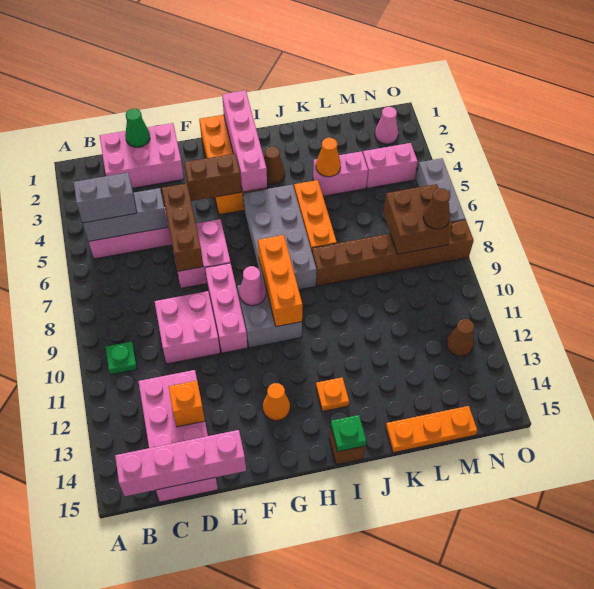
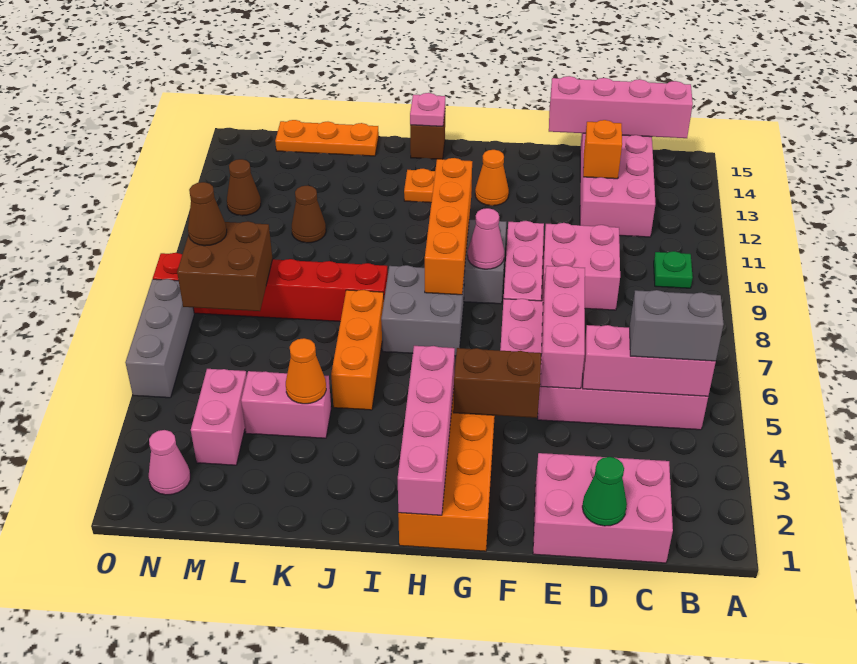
grey 1x3 brick [83,188,168,241] -> pink 1x3 brick [583,325,716,396]
brown 1x3 brick [162,183,203,271] -> pink 1x3 brick [540,265,585,389]
grey 2x4 brick [243,185,317,290] -> grey 2x2 brick [381,265,465,356]
orange 1x3 brick [258,235,303,327] -> orange 1x4 brick [425,158,472,295]
brown 1x1 cone [264,147,285,184] -> brown 1x1 cone moved to [292,185,326,243]
green 1x1 plate [331,415,366,452] -> pink 1x1 plate [410,93,445,126]
brown 1x6 brick [312,220,474,286] -> red 1x6 brick [153,253,388,322]
pink 1x2 brick [363,143,418,188] -> pink 1x2 brick turned to [191,369,247,465]

